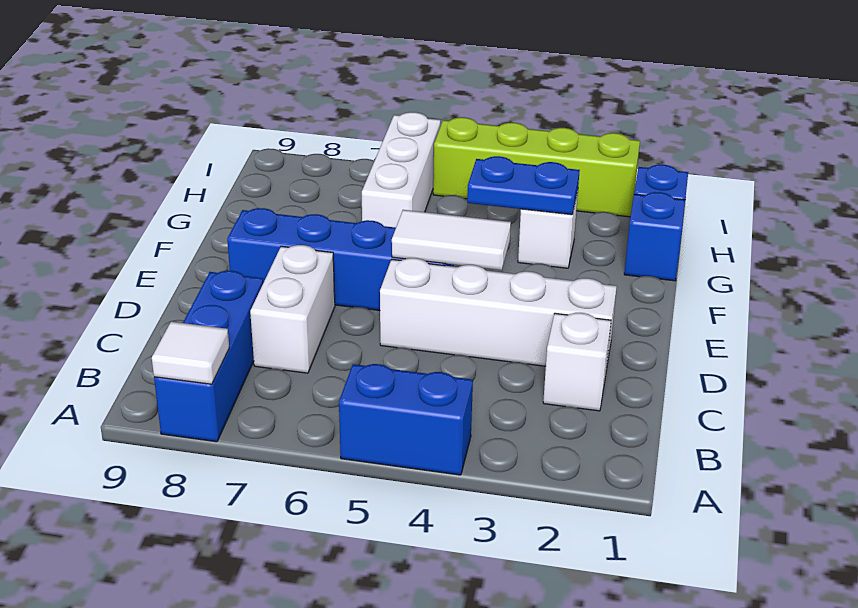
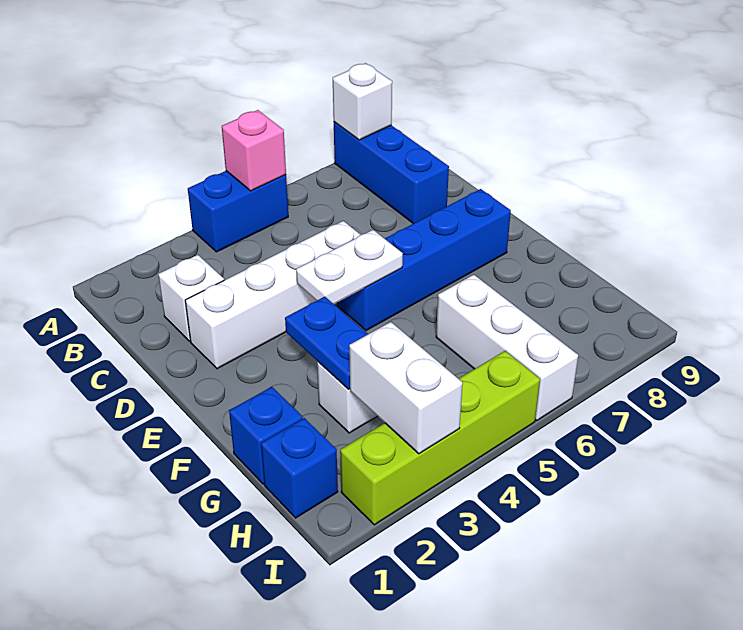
none -> pink 1x1 brick [222,110,286,191]
white 1x1 tile [152,322,229,384] -> white 1x1 brick [333,63,392,140]
white 1x2 brick [250,245,335,373] -> white 1x2 brick moved to [349,322,463,454]
white 1x2 tile [392,210,511,270] -> white 1x2 plate [296,230,403,304]
blue 1x2 plate [467,156,580,215] -> blue 1x2 plate turned to [285,297,368,390]

